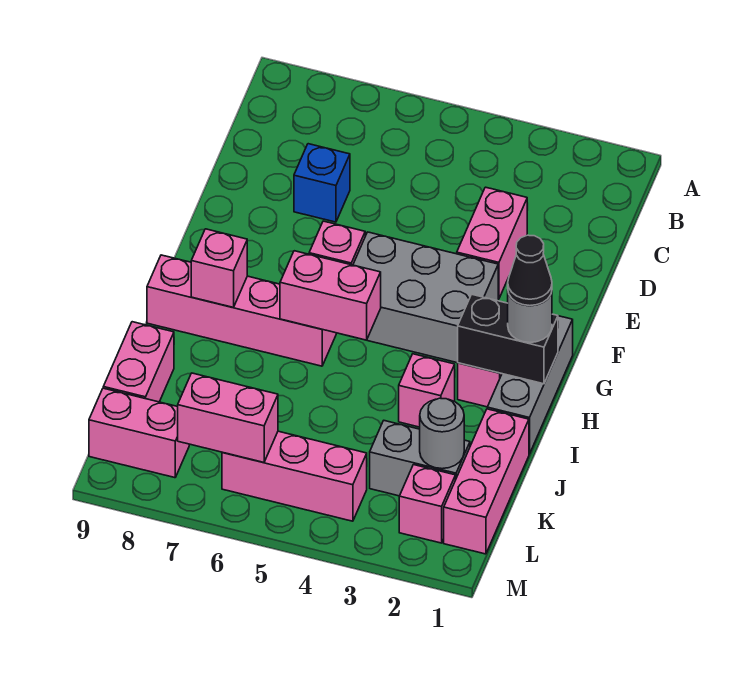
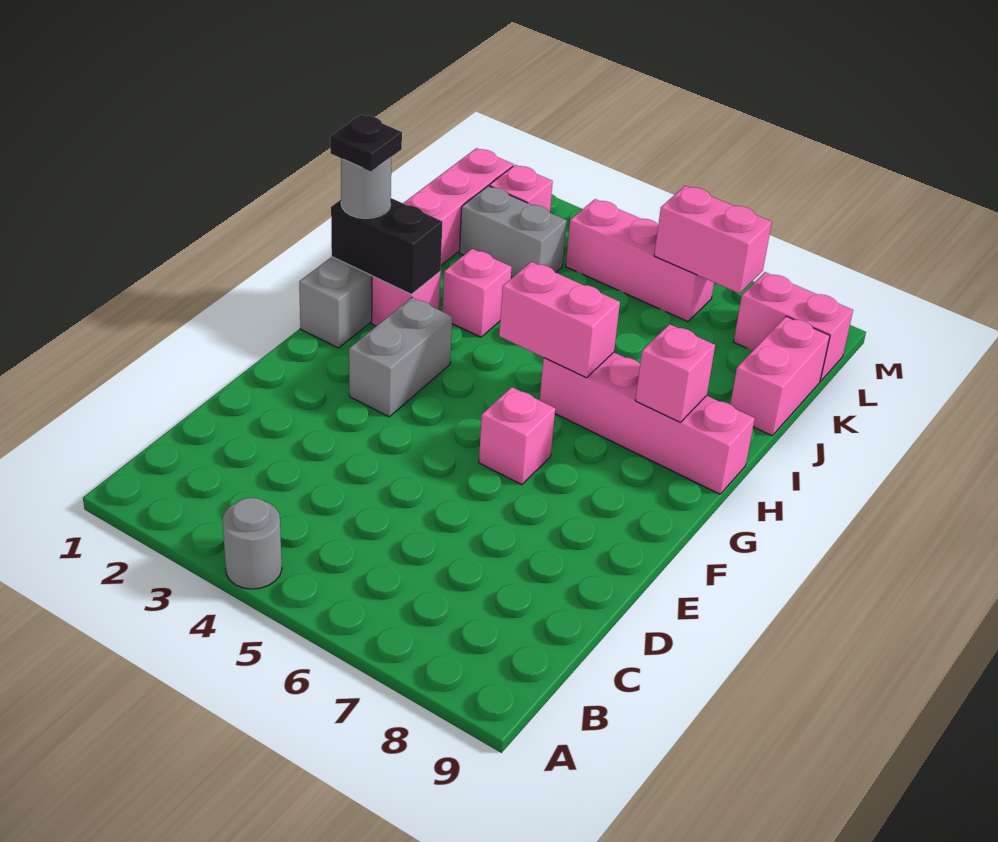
pink 1x2 brick [457,187,527,299] -> none
blue 1x1 brick [294,144,350,222] -> none
grey 2x3 brick [353,232,498,363] -> grey 1x2 brick [349,297,452,417]
black 1x1 cone [508,235,552,306] -> black 1x1 plate [330,115,402,171]
grey 1x1 round brick [420,398,464,469] -> grey 1x1 round brick moved to [223,498,282,589]

